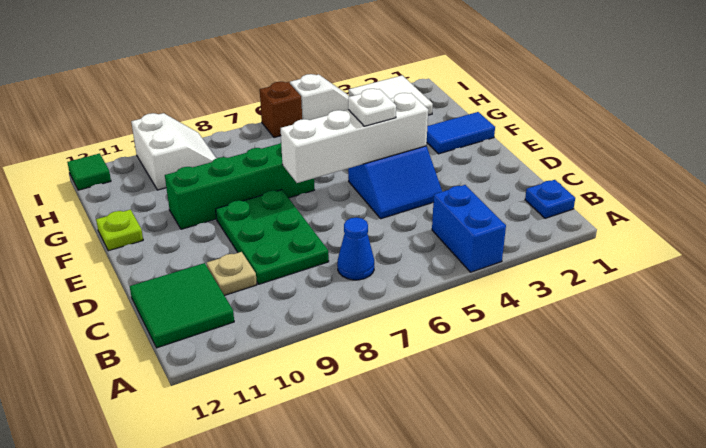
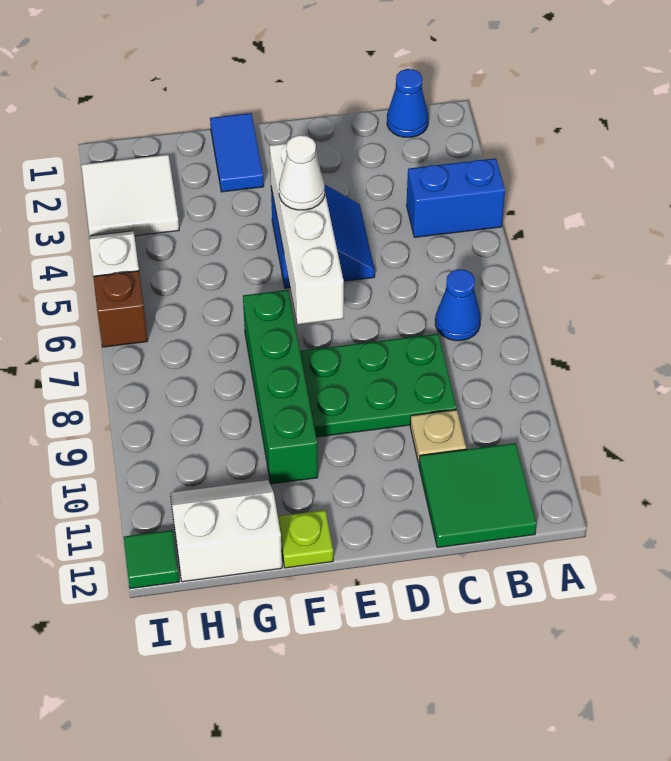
blue 1x1 plate [525,180,575,218] -> blue 1x1 cone [387,69,428,137]
white 1x1 plate [348,89,396,126] -> white 1x1 cone [279,135,325,210]
white 2x2 slope [131,113,216,190] -> white 2x2 slope moved to [170,480,282,582]

